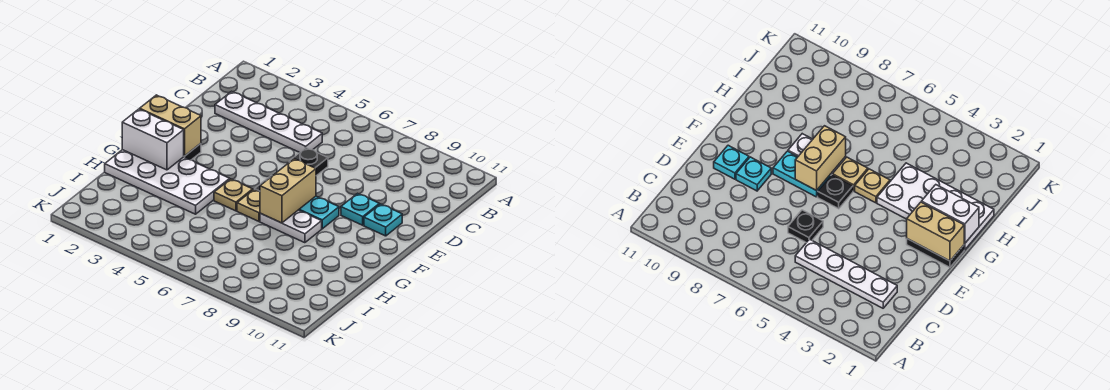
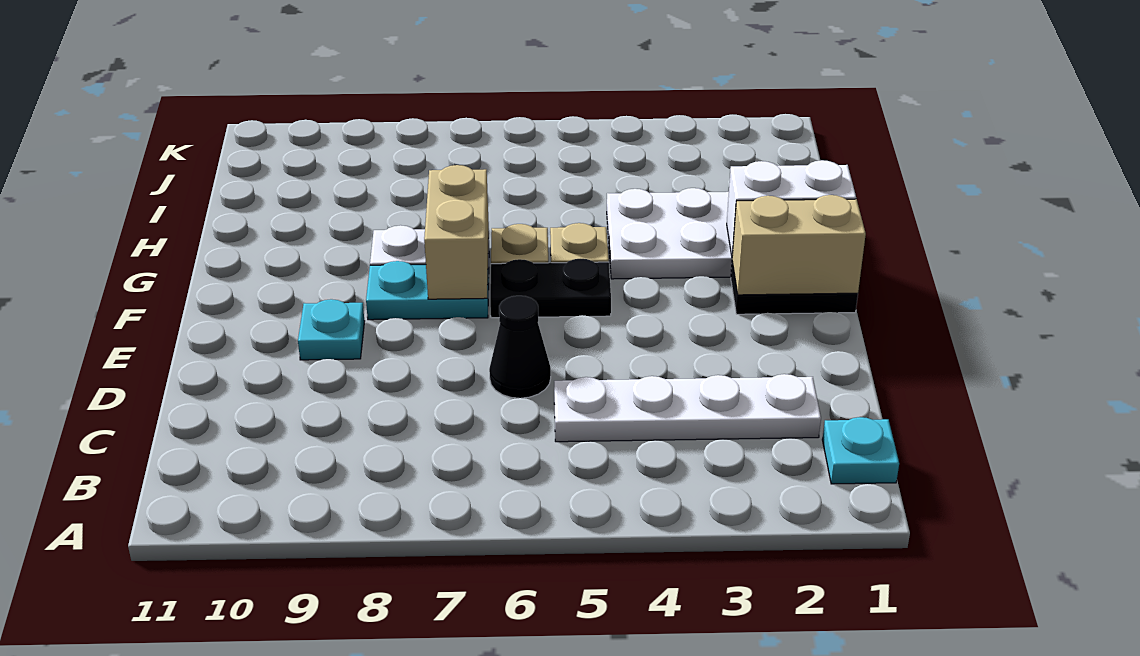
black 1x1 plate [289,148,328,176] -> black 1x1 cone [489,296,551,398]
cyan 1x1 plate [364,204,402,236] -> cyan 1x1 plate moved to [822,417,899,484]
black 1x1 plate [818,175,853,209] -> black 1x2 plate [490,259,611,318]

